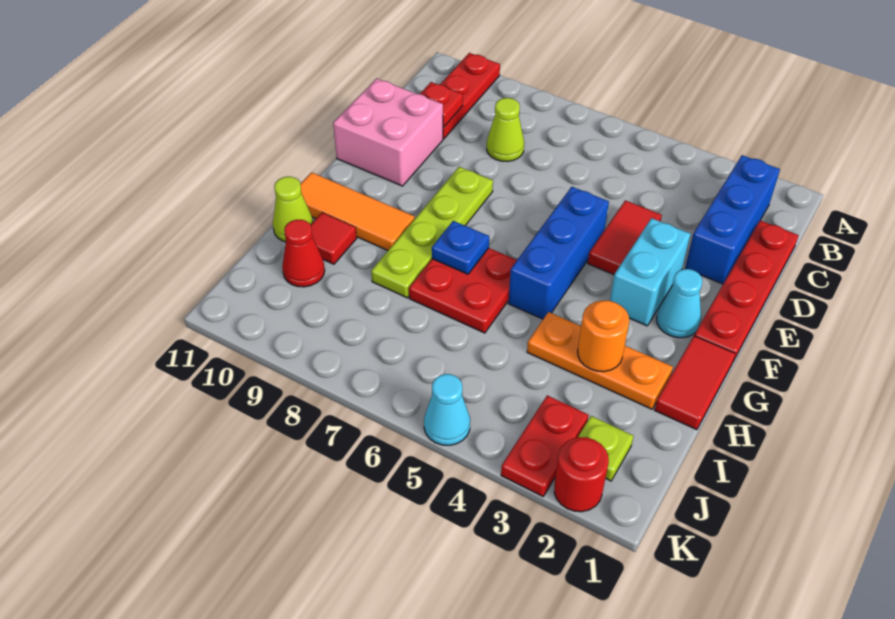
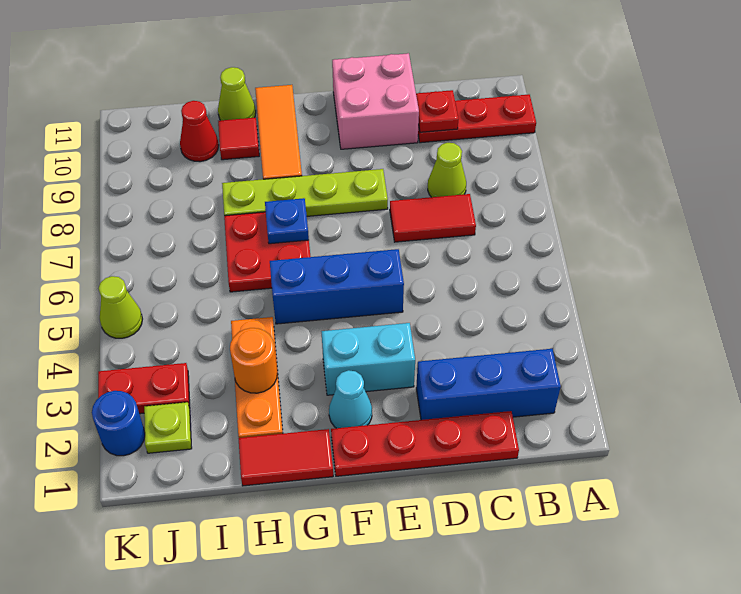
red 1x2 tile [588,200,662,275] -> red 1x2 tile moved to [390,194,476,242]
red 1x1 round brick [554,437,609,512] -> blue 1x1 round brick [92,391,145,456]
cyan 1x1 cone [424,374,470,445] -> lime 1x1 cone [99,276,142,338]

